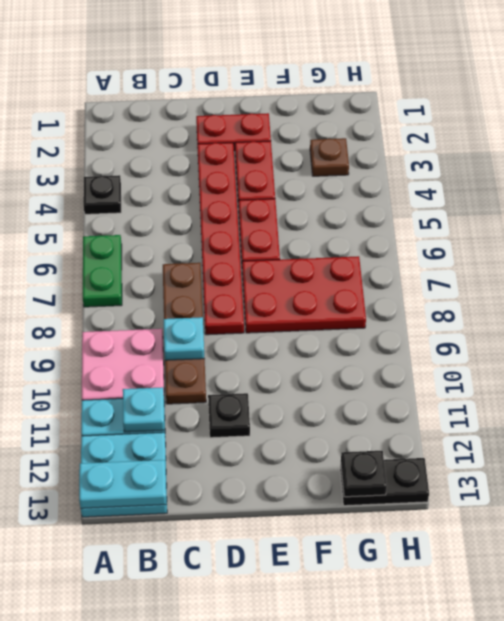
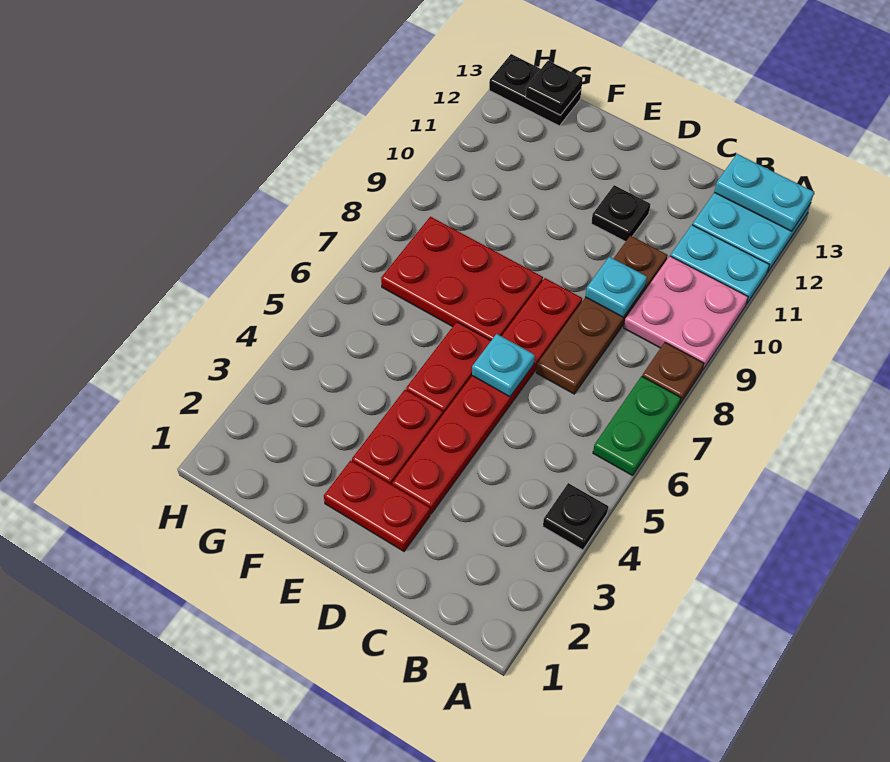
cyan 1x1 plate [123,387,165,432] -> cyan 1x1 plate moved to [472,334,535,397]
brown 1x1 plate [310,138,349,176] -> brown 1x1 plate moved to [642,343,704,405]

